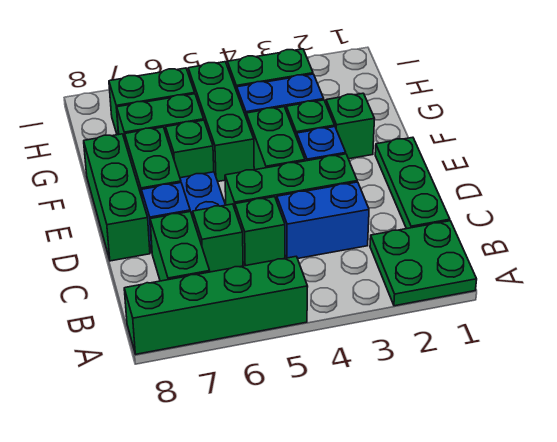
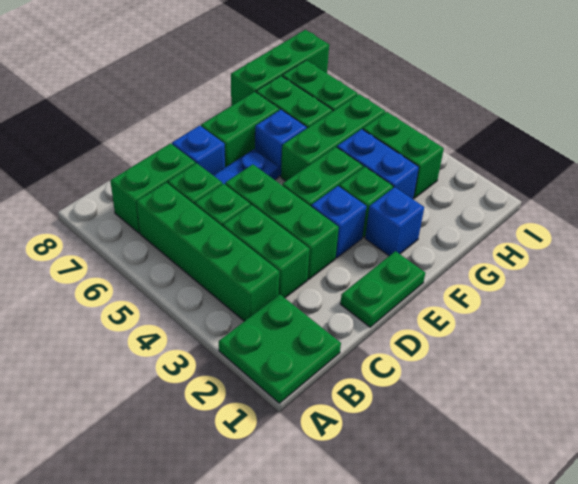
green 1x4 brick [124,256,308,354] -> green 1x4 brick moved to [136,182,279,321]
green 1x3 plate [375,137,450,229] -> green 1x2 plate [340,251,425,327]
blue 1x2 brick [277,182,369,259] -> green 1x2 brick [223,205,310,298]
green 1x3 brick [84,134,150,261] -> green 1x3 brick moved to [231,30,329,106]
green 1x1 brick [326,93,375,159] -> blue 1x1 brick [365,187,424,256]
green 1x1 brick [166,120,214,178] -> blue 1x1 brick [255,110,307,176]

